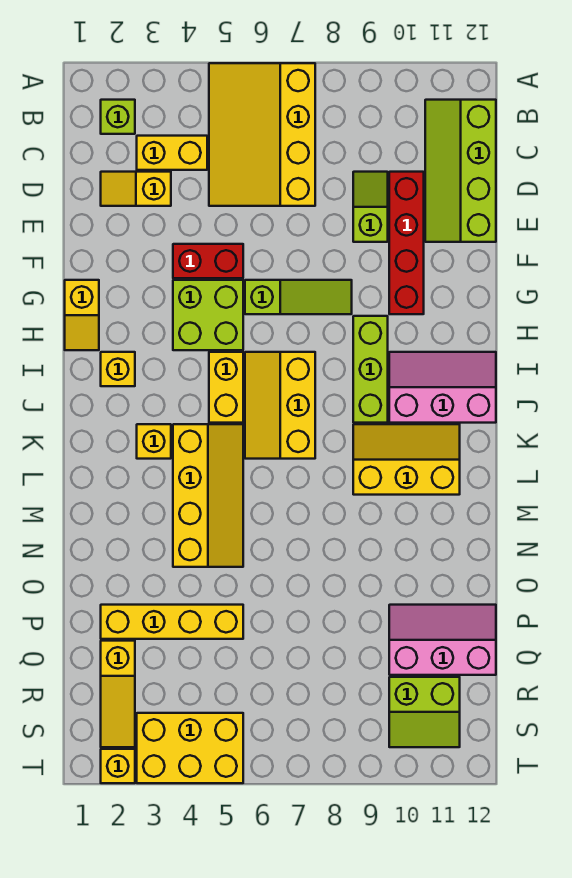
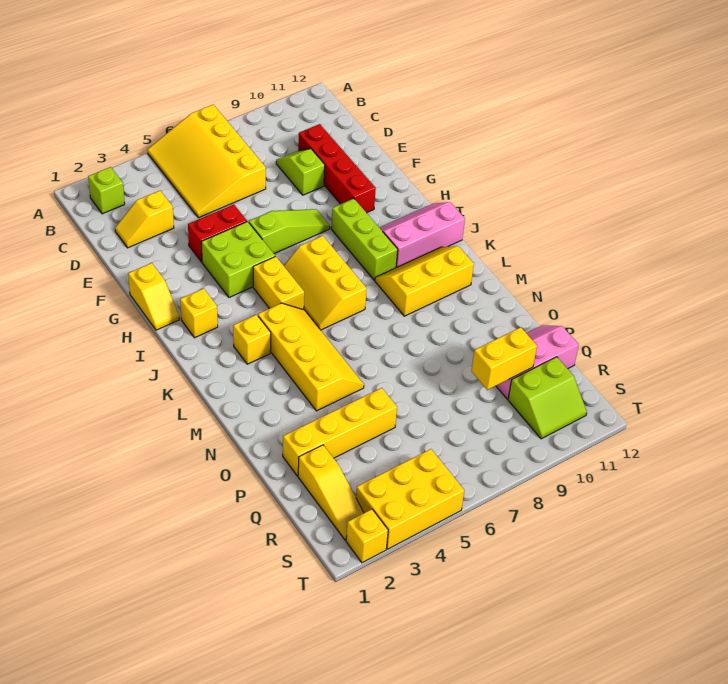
lime 2x4 slope [425,100,496,242] -> none
yellow 1x2 brick [137,136,207,170] -> yellow 1x2 brick moved to [472,327,537,390]

